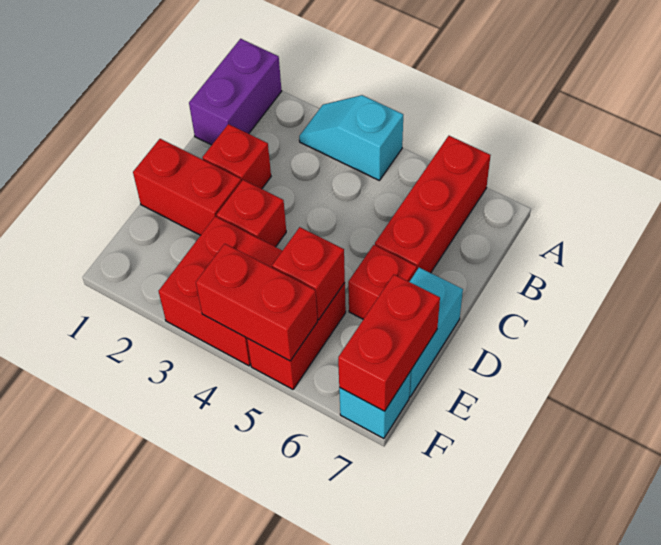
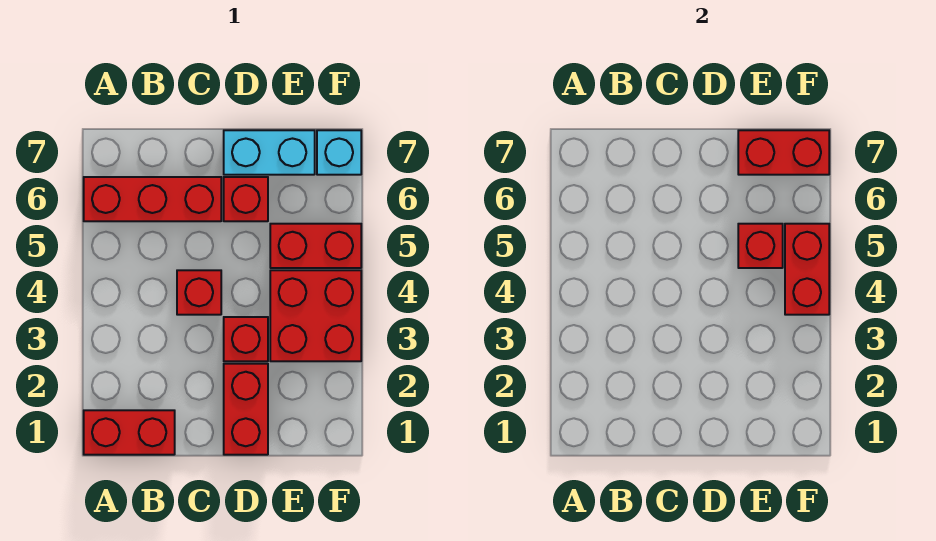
purple 1x2 brick [189,39,282,145] -> red 1x2 brick [84,410,175,455]
cyan 1x2 slope [299,95,403,181] -> none
red 1x1 brick [202,124,271,189] -> red 1x1 brick moved to [177,270,221,315]

